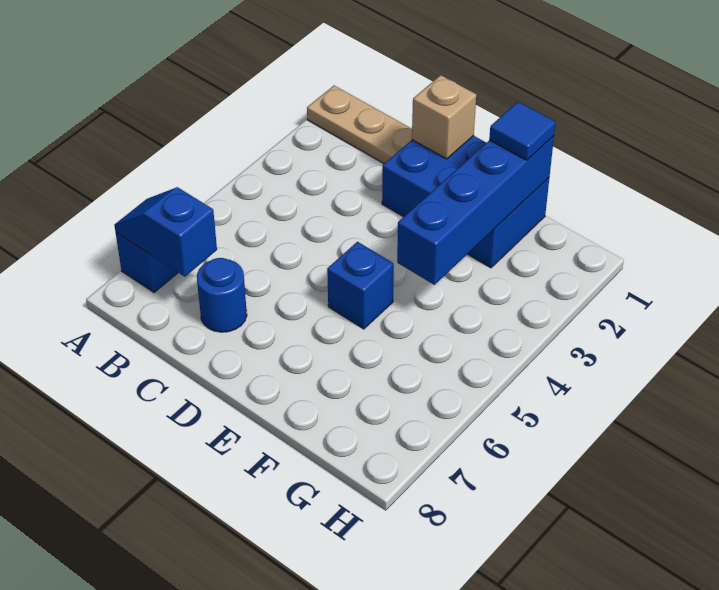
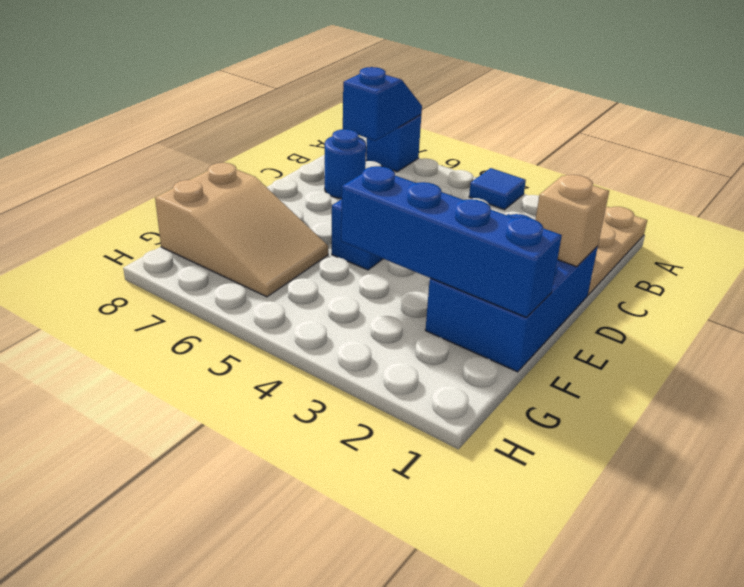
blue 1x1 tile [489,102,556,160] -> blue 1x1 tile moved to [469,168,526,210]
none -> tan 2x3 slope [155,163,328,297]

